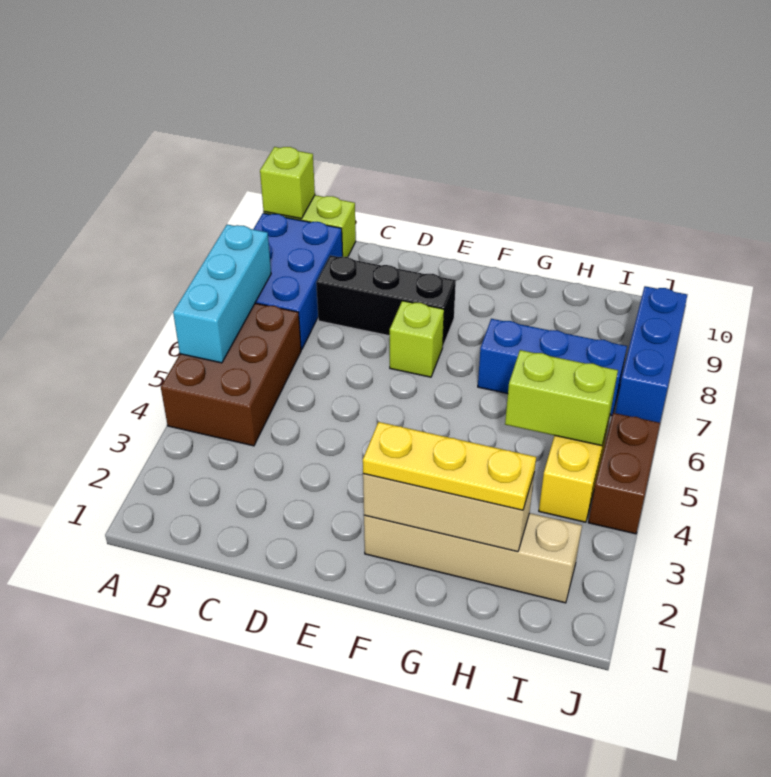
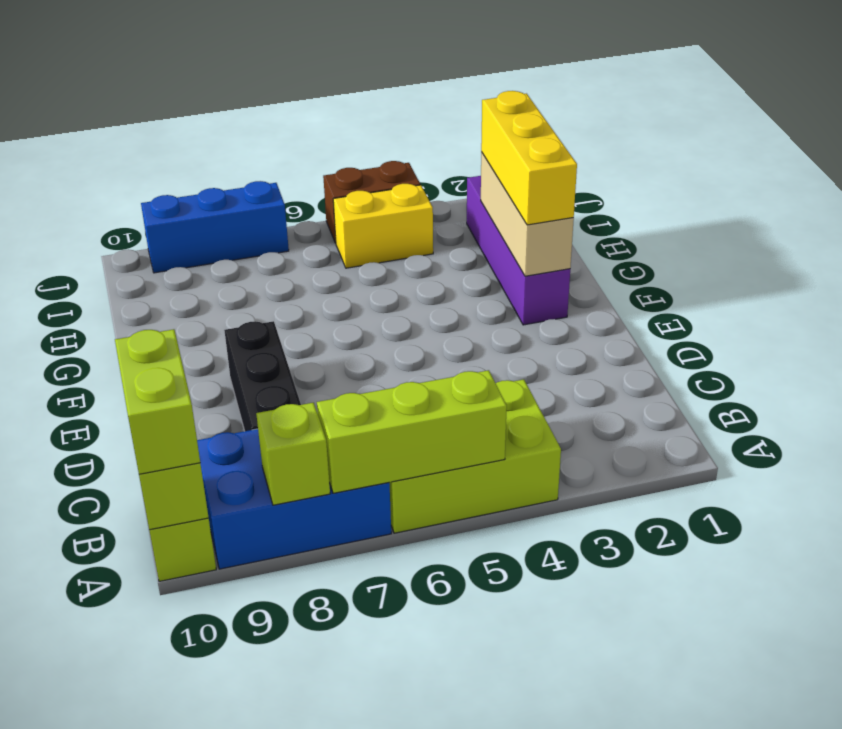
brown 2x3 brick [161,303,301,446] -> lime 2x3 brick [389,379,561,533]
cyan 1x3 brick [173,225,271,363] -> lime 1x3 brick [317,370,507,493]
lime 1x1 brick [390,301,444,377] -> lime 1x1 brick moved to [256,403,330,505]
tan 1x4 brick [364,513,582,603] -> purple 1x4 brick [467,176,570,325]
yellow 1x3 plate [363,422,536,510] -> yellow 1x3 brick [481,91,577,225]
blue 1x3 brick [478,319,627,416] -> none
lime 1x2 brick [505,350,618,446] -> lime 1x2 brick moved to [115,329,200,474]

